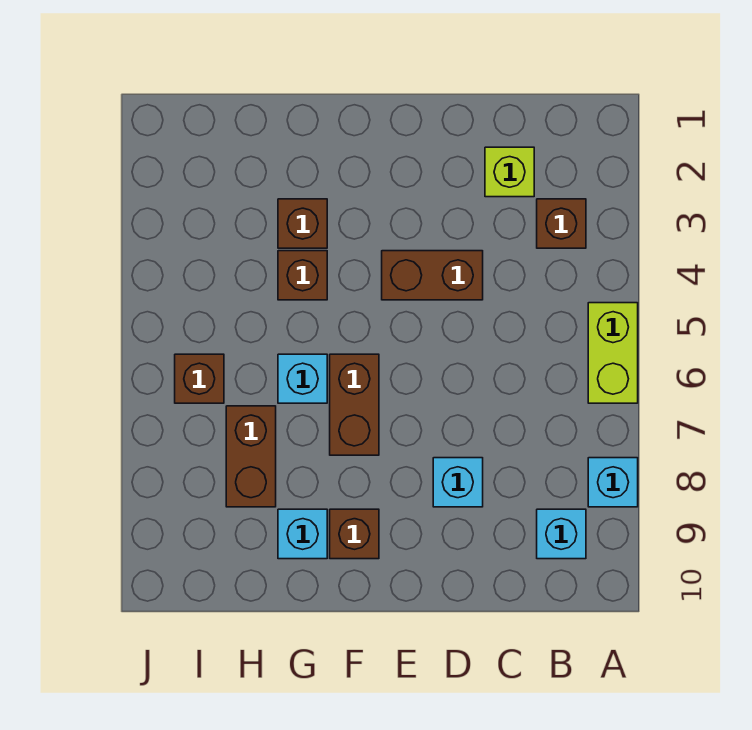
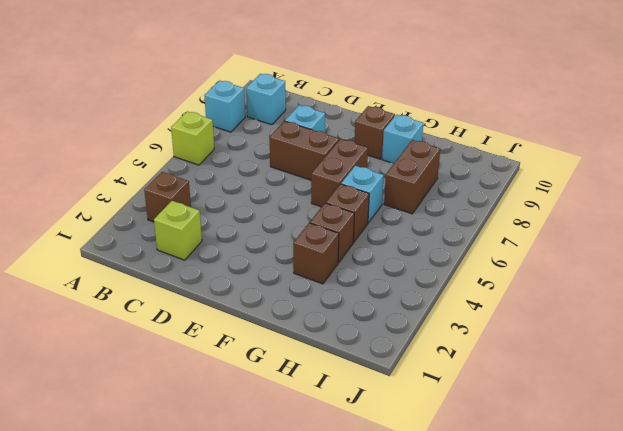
lime 1x2 brick [588,303,638,403] -> lime 1x1 brick [171,111,214,165]
brown 1x2 brick [382,251,483,300] -> brown 1x2 brick moved to [270,121,339,180]
brown 1x1 brick [175,354,224,403] -> brown 1x1 brick moved to [326,184,369,242]

